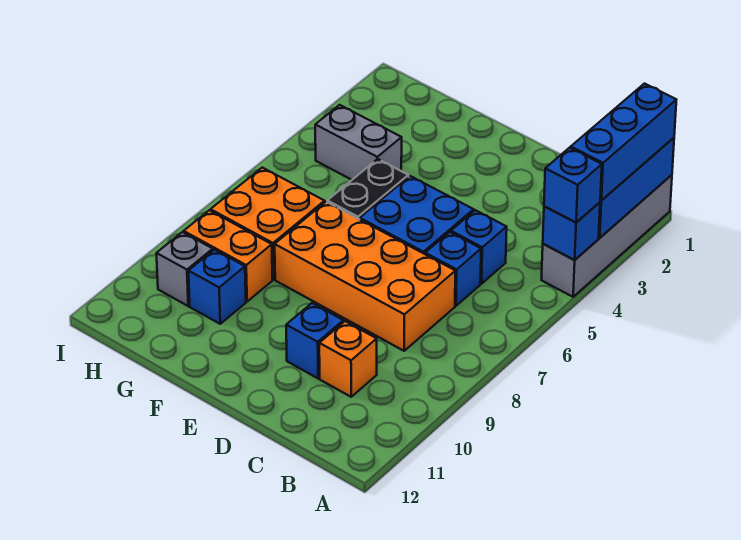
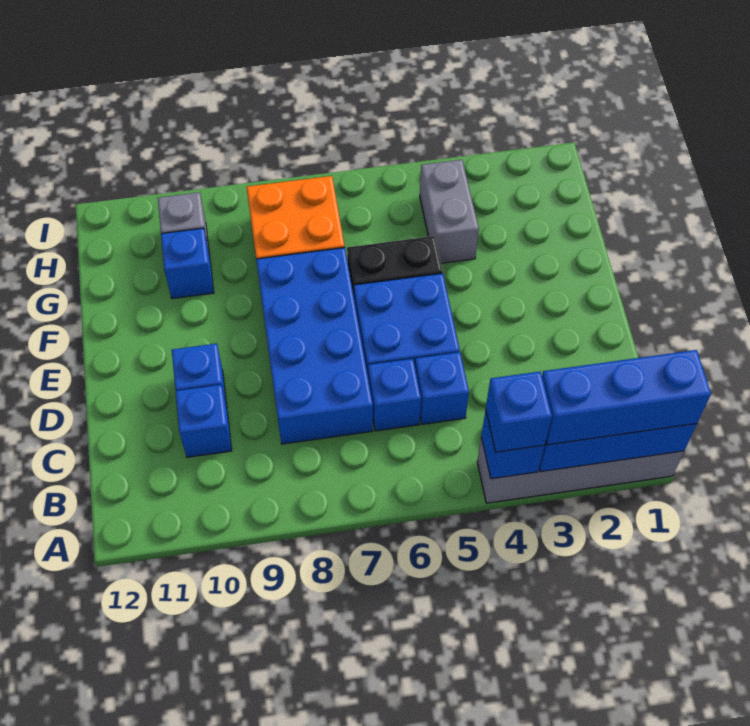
orange 2x4 brick [275,202,455,351] -> blue 2x4 brick [256,248,373,444]
orange 1x1 brick [319,321,377,397] -> blue 1x1 brick [176,385,232,457]
orange 1x2 brick [184,210,272,301] -> none

